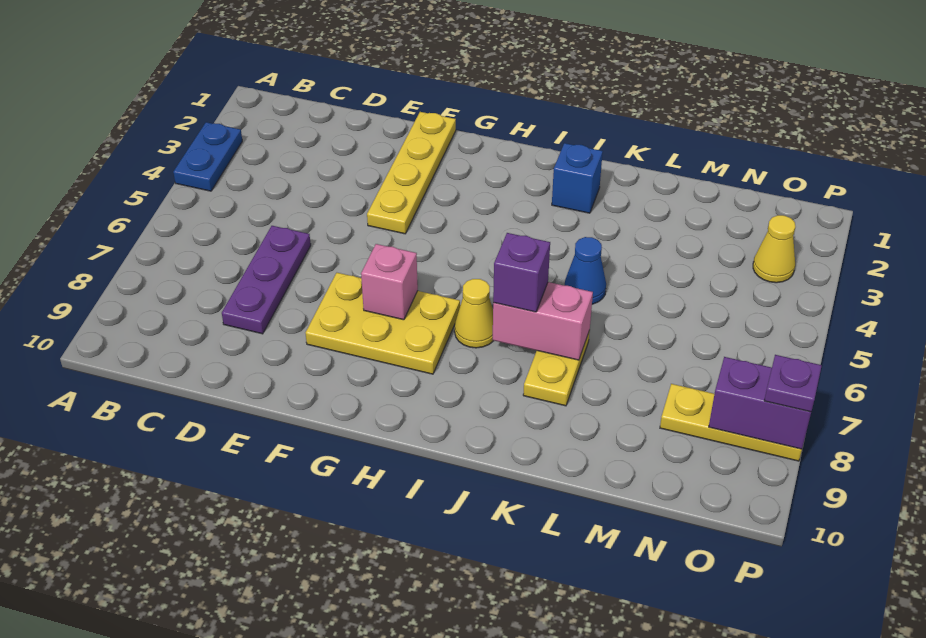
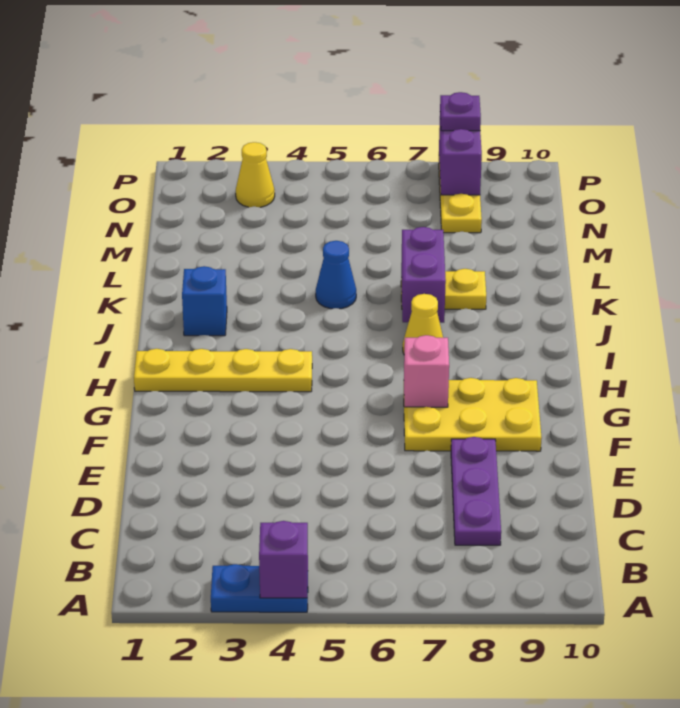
purple 1x3 plate [222,226,311,334] -> purple 1x3 plate turned to [451,437,501,545]
yellow 1x4 plate [367,112,456,234] -> yellow 1x4 plate moved to [134,349,312,392]
yellow 2x3 plate [306,273,460,374] -> yellow 2x3 plate turned to [404,378,542,451]
pink 1x2 brick [493,282,593,360] -> purple 1x2 brick [401,227,446,323]
purple 1x1 brick [493,233,550,312] -> purple 1x1 brick moved to [259,521,308,598]

